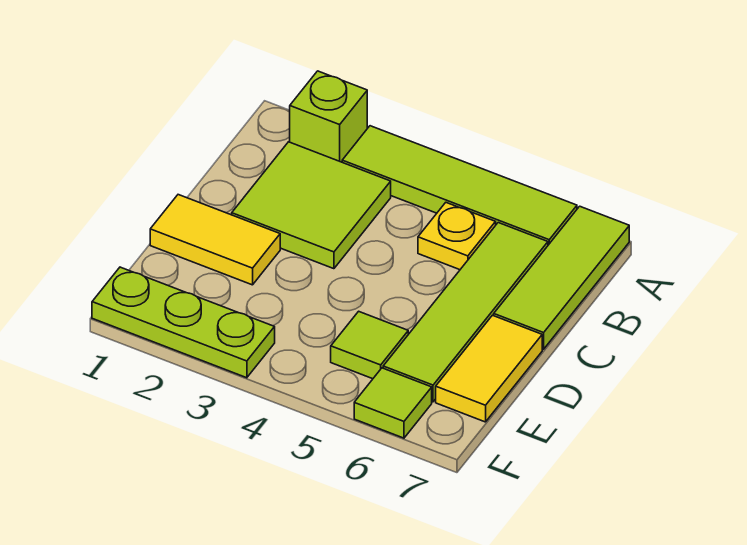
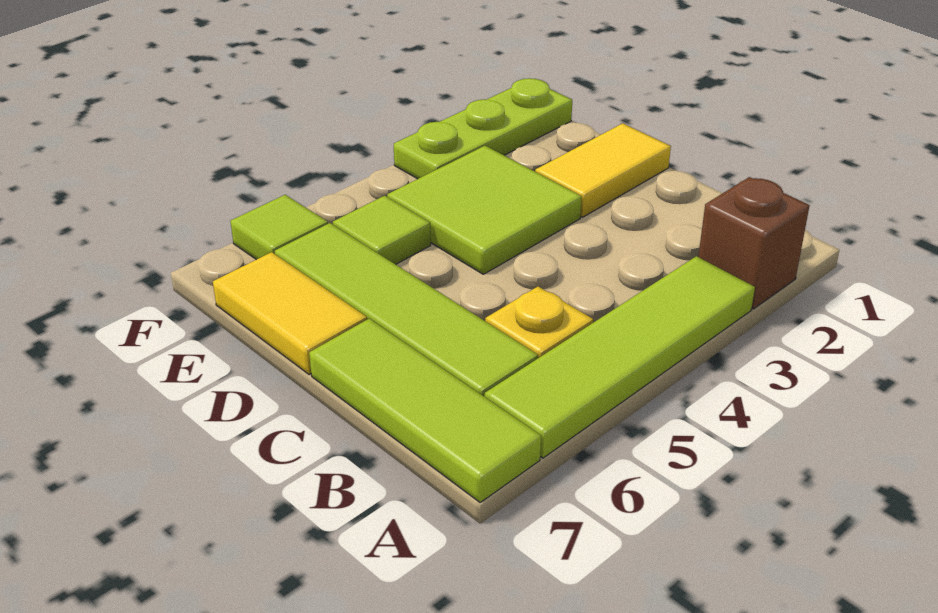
lime 1x1 brick [290,71,367,162] -> brown 1x1 brick [698,177,810,309]
lime 2x2 tile [232,142,391,269] -> lime 2x2 tile moved to [387,146,582,274]

